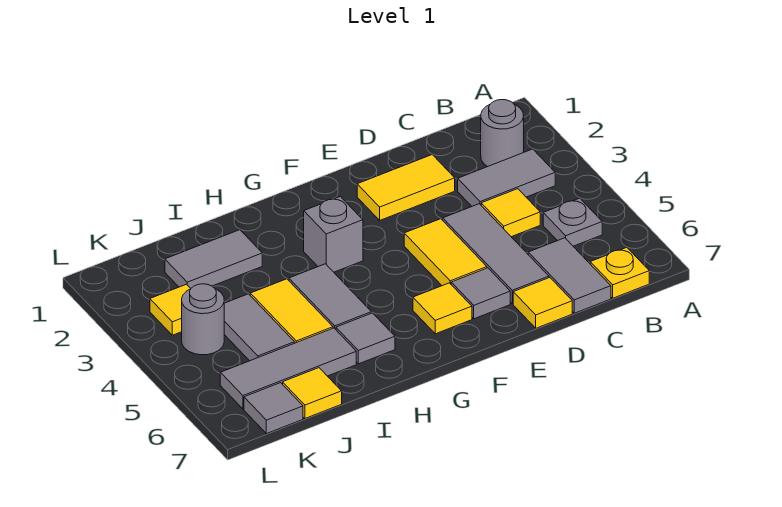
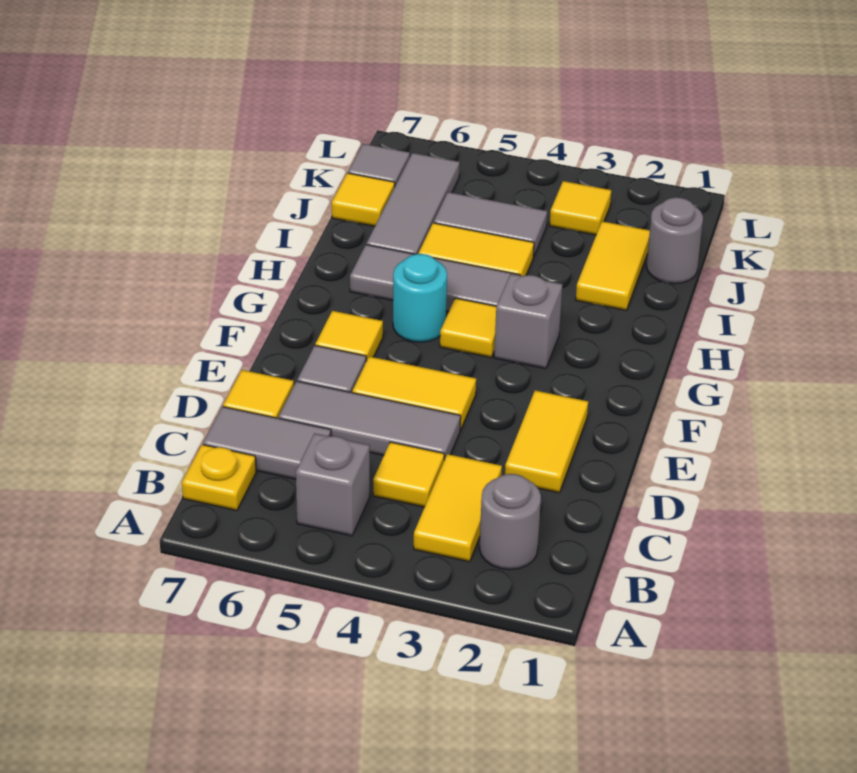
grey 1x2 tile [458,149,555,206] -> yellow 1x2 tile [414,454,502,562]
grey 1x1 plate [543,198,602,246] -> grey 1x1 brick [296,433,370,536]
none -> yellow 1x1 tile [440,298,496,357]
none -> cyan 1x1 round brick [393,254,447,342]
grey 1x2 tile [165,230,262,288] -> yellow 1x2 tile [576,221,650,310]
grey 1x1 round brick [182,284,224,355] -> grey 1x1 round brick moved to [646,197,703,284]

